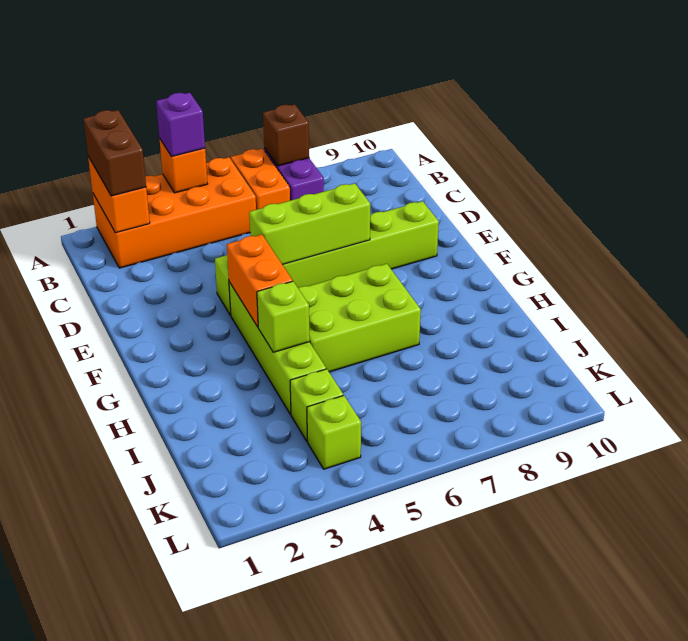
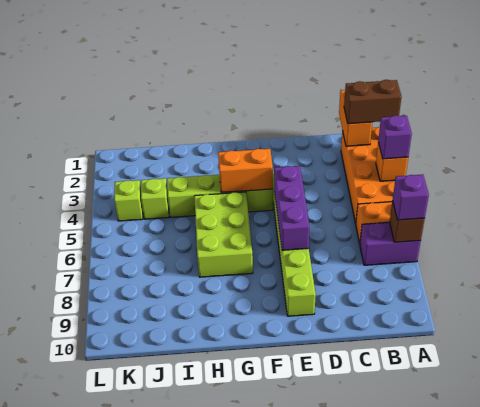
orange 1x2 brick [88,157,150,233] -> orange 1x2 brick turned to [339,90,372,146]
none -> purple 1x1 brick [392,174,429,220]
lime 1x3 brick [249,183,370,265] -> purple 1x3 brick [274,166,310,250]
lime 1x1 brick [257,281,310,352] -> none

